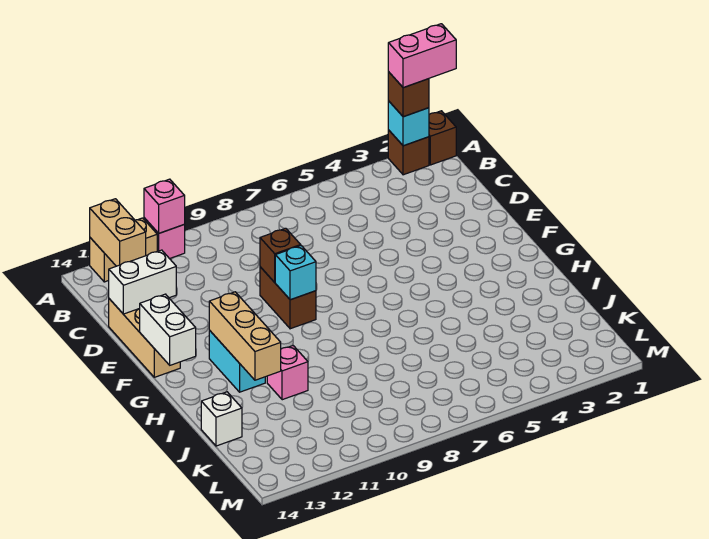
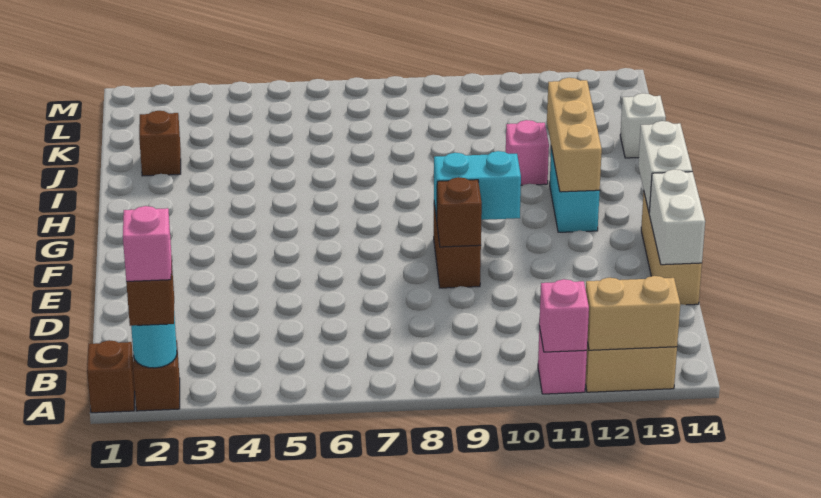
pink 1x2 brick [388,24,456,88] -> pink 1x1 brick [123,206,171,281]
cyan 1x1 brick [388,101,429,146] -> cyan 1x1 round brick [131,316,177,368]
tan 1x2 brick [90,199,146,266] -> tan 1x2 brick turned to [586,276,680,350]
white 1x2 brick [109,250,176,314] -> white 1x2 brick turned to [649,169,705,265]
cyan 1x1 brick [275,246,316,300] -> cyan 1x2 brick [434,151,521,220]
none -> brown 1x1 brick [139,111,181,176]

